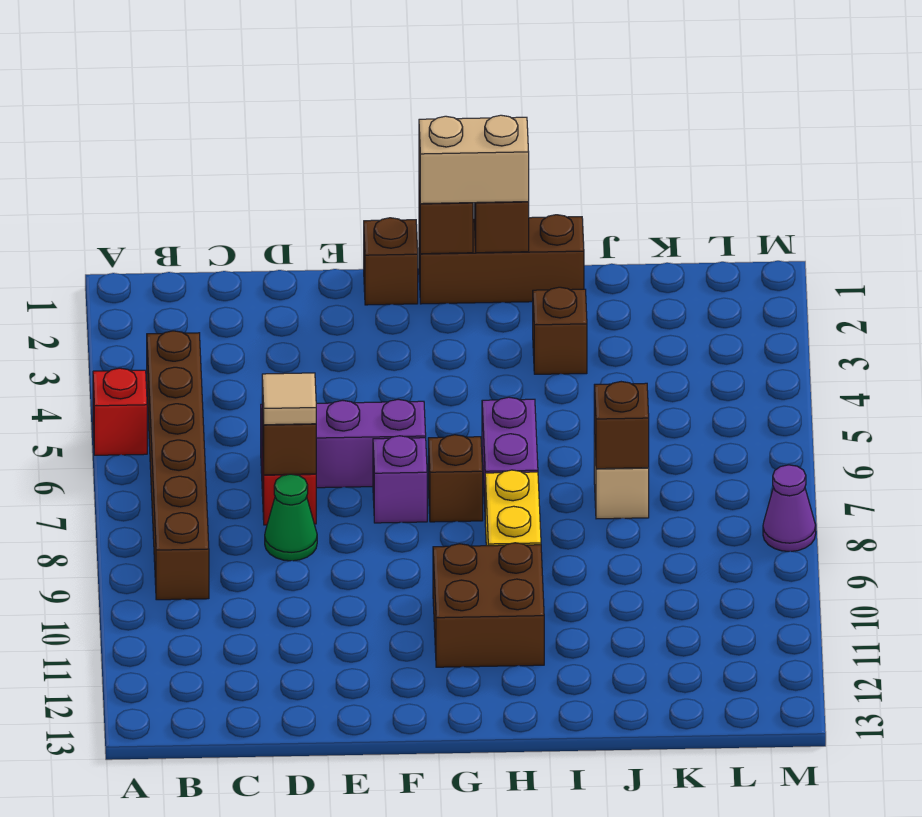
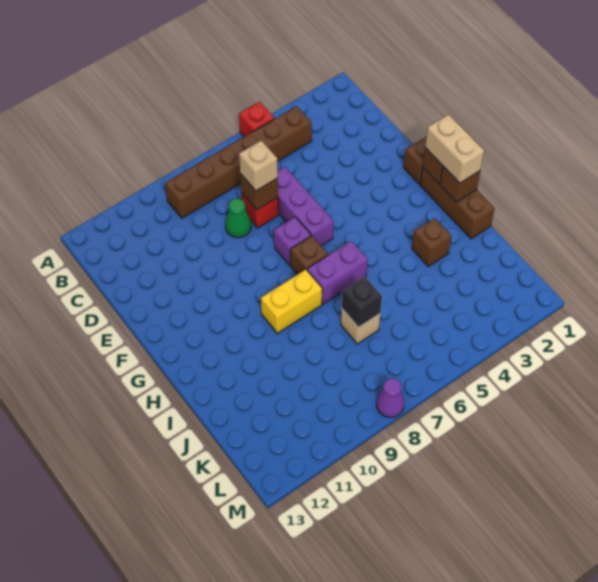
tan 1x1 tile [262,373,316,425] -> tan 1x1 brick [239,141,278,191]
brown 2x2 brick [433,543,544,667] -> none
brown 1x1 brick [594,382,649,469] -> black 1x1 brick [342,277,382,328]

